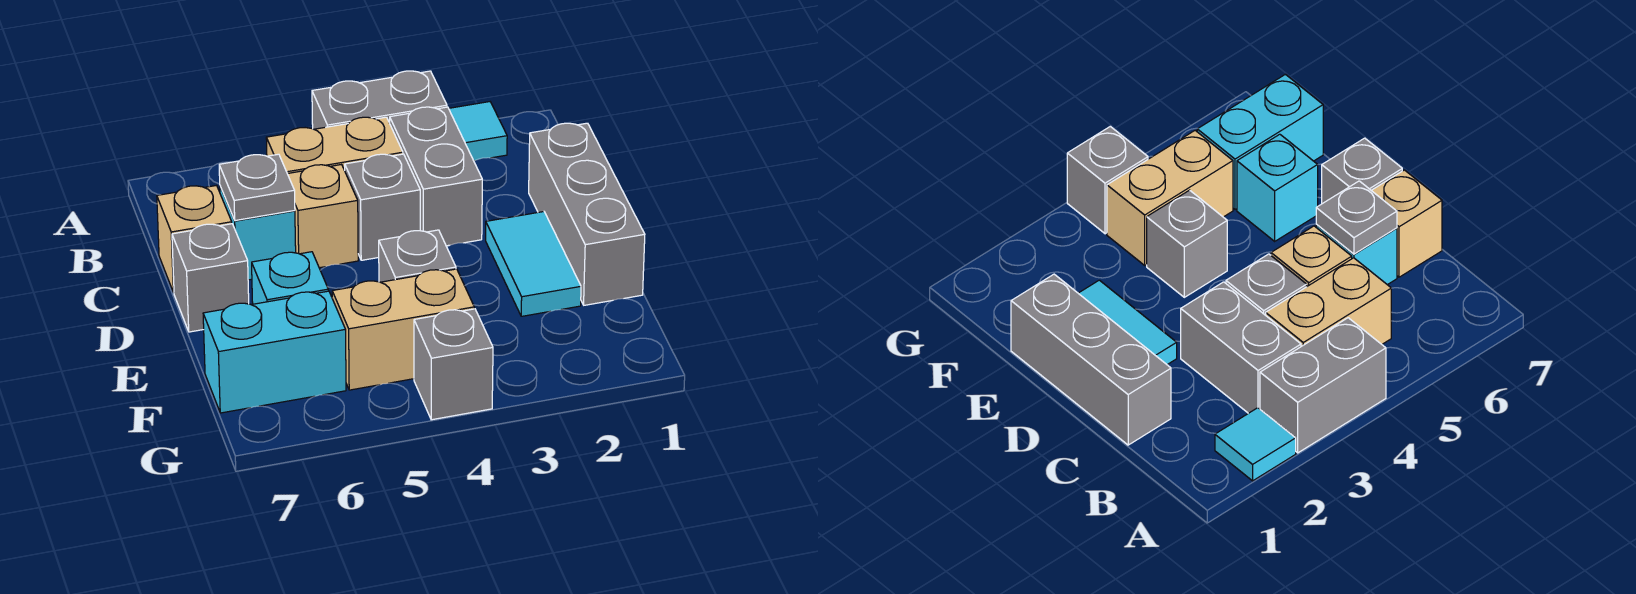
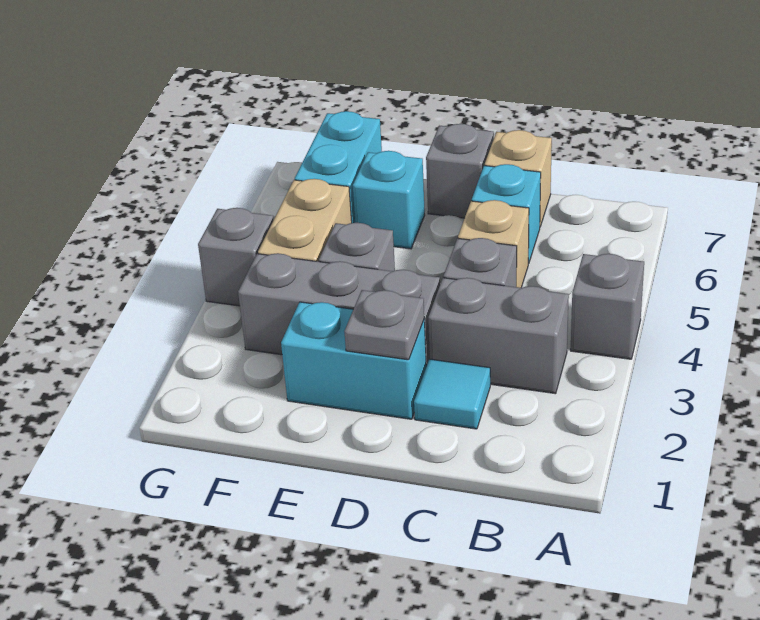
cyan 1x1 tile [449,102,507,161] -> cyan 1x1 tile moved to [414,359,490,429]
grey 1x2 brick [312,71,447,129] -> grey 1x1 brick [571,254,644,359]
tan 1x2 brick [266,117,403,174] -> none
grey 1x3 brick [529,123,645,305] -> grey 1x3 brick moved to [238,253,440,366]
grey 1x1 plate [219,154,295,221] -> grey 1x1 plate moved to [344,290,424,360]
cyan 1x2 tile [486,212,581,316] -> cyan 1x2 brick [281,302,426,419]

